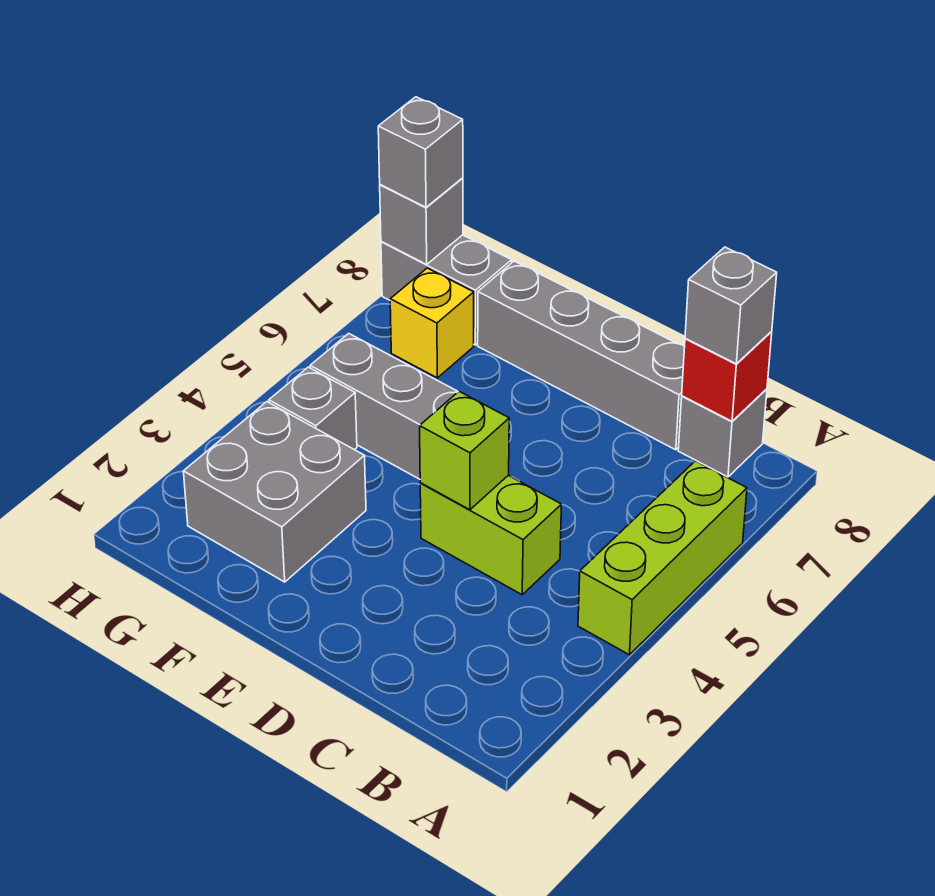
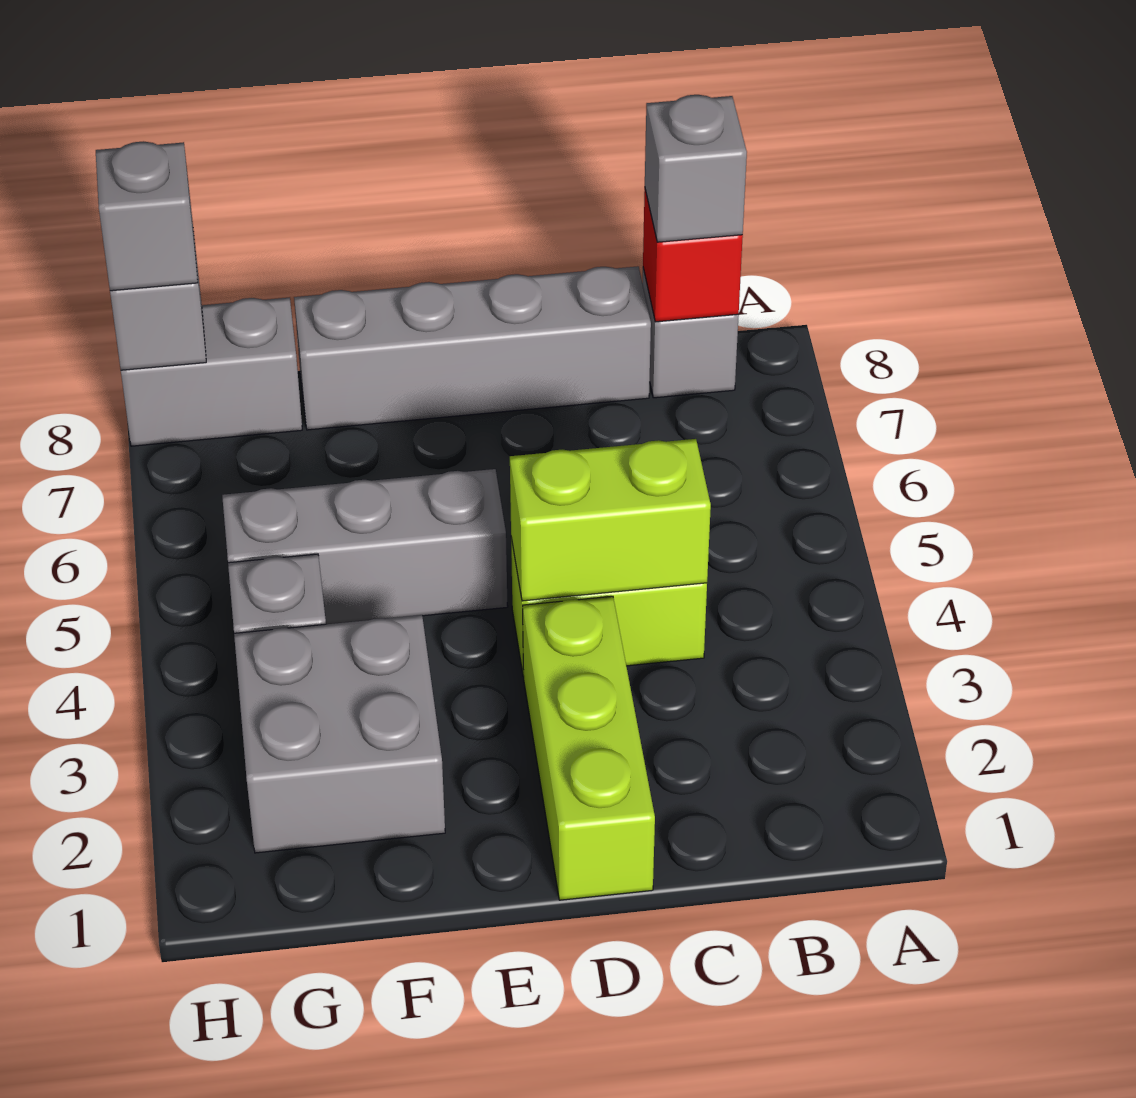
lime 1x3 brick [578,461,747,655] -> lime 1x3 brick moved to [523,596,655,900]
lime 1x1 brick [420,391,509,510] -> lime 1x2 brick [510,439,711,601]
yellow 1x1 brick [390,268,474,378] -> none

